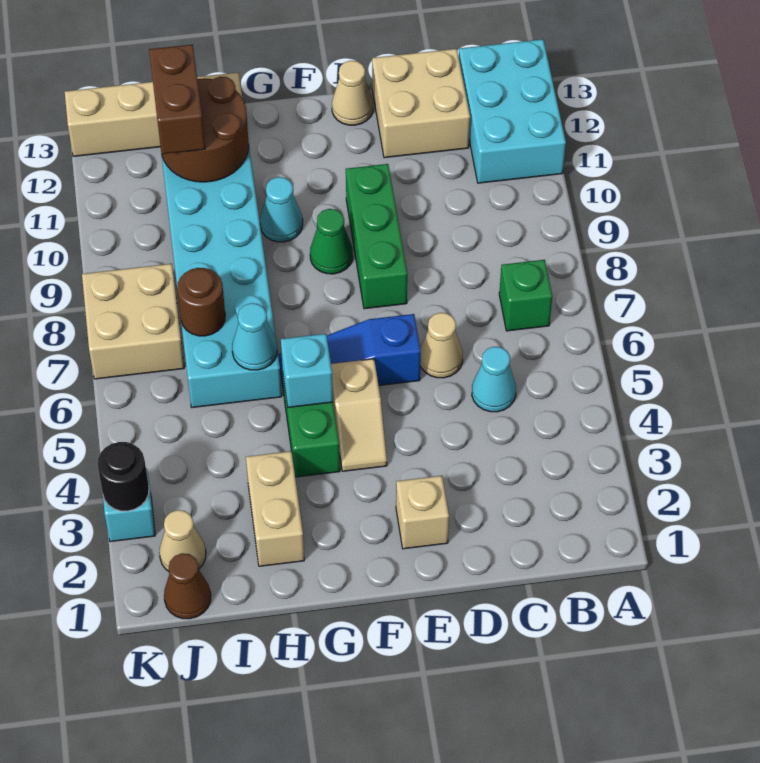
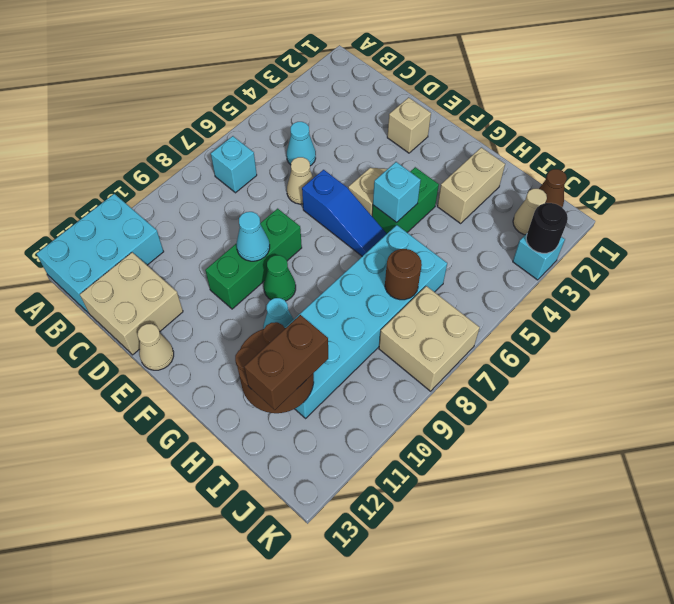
green 1x1 brick [499,260,552,331] -> cyan 1x1 brick [211,136,257,193]
cyan 1x1 cone [232,303,277,370] -> cyan 1x1 cone moved to [237,212,270,261]
tan 1x4 brick [65,72,242,156] -> none

